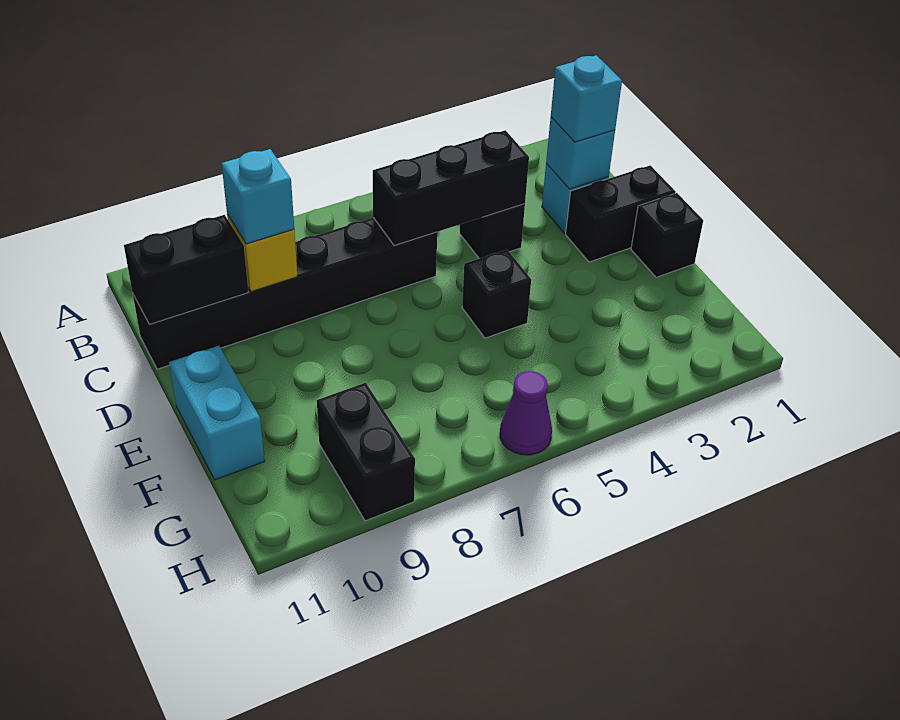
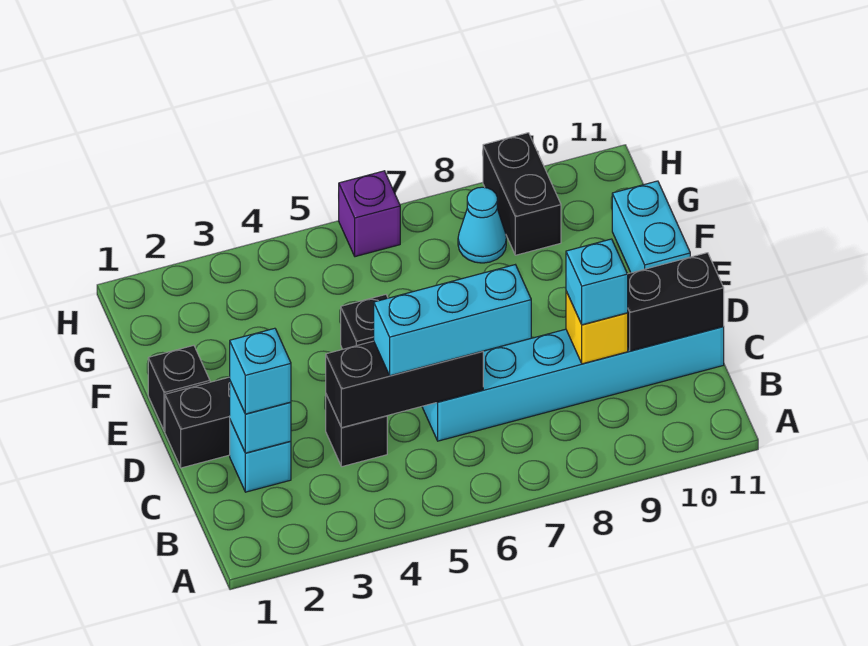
none -> cyan 1x3 brick [374,265,531,376]
black 1x6 brick [133,218,437,369] -> cyan 1x6 brick [422,326,724,441]
none -> cyan 1x1 cone [458,187,506,263]
purple 1x1 cone [500,371,552,455] -> purple 1x1 brick [339,171,400,257]

